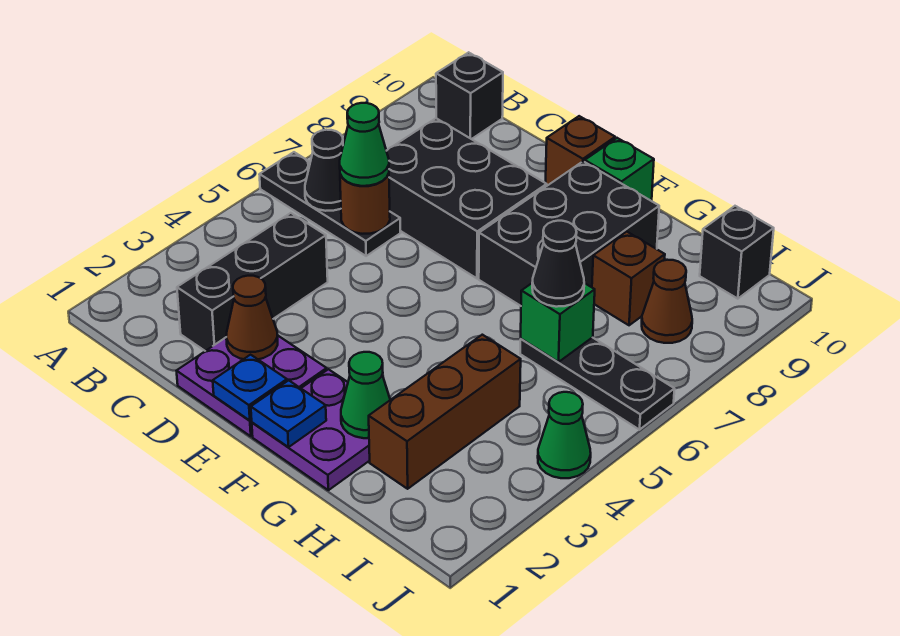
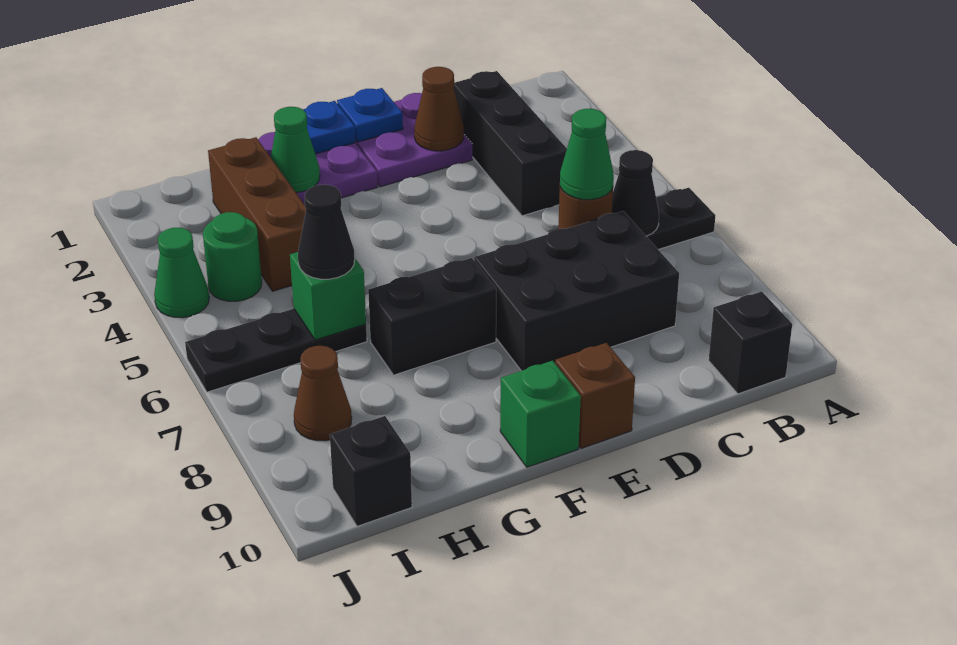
black 2x3 brick [479,161,659,306] -> black 1x2 brick [368,258,496,375]
brown 1x1 brick [592,232,665,325] -> none
none -> green 1x1 round brick [203,212,262,301]

